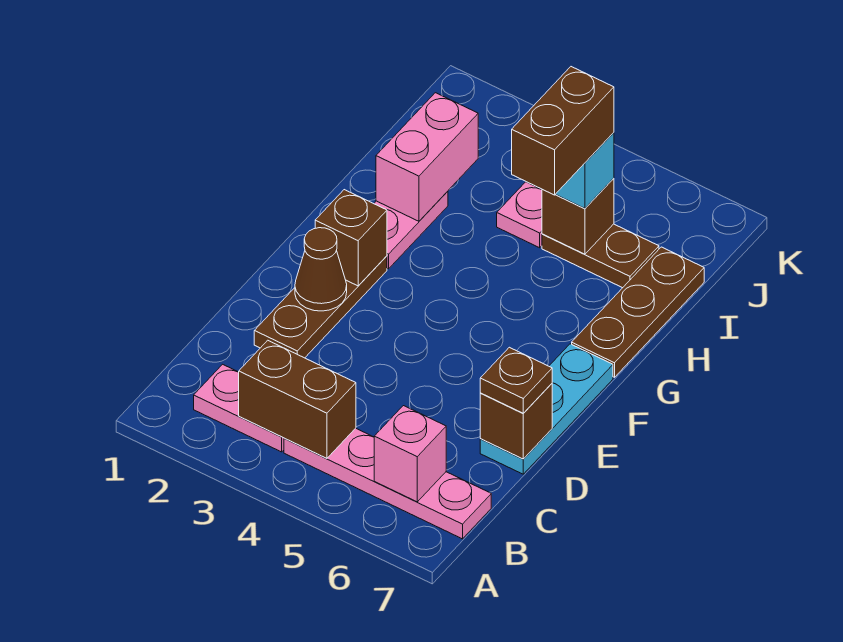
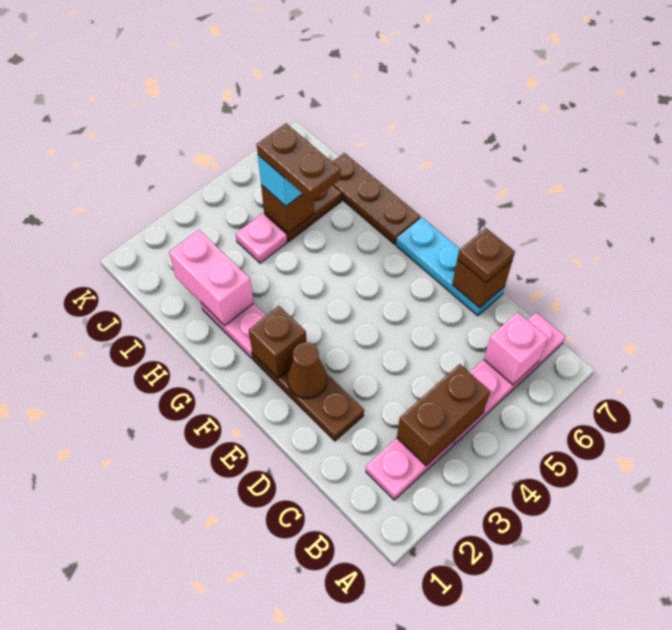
brown 1x2 brick [512,67,614,195] -> brown 1x2 plate [257,124,341,201]

